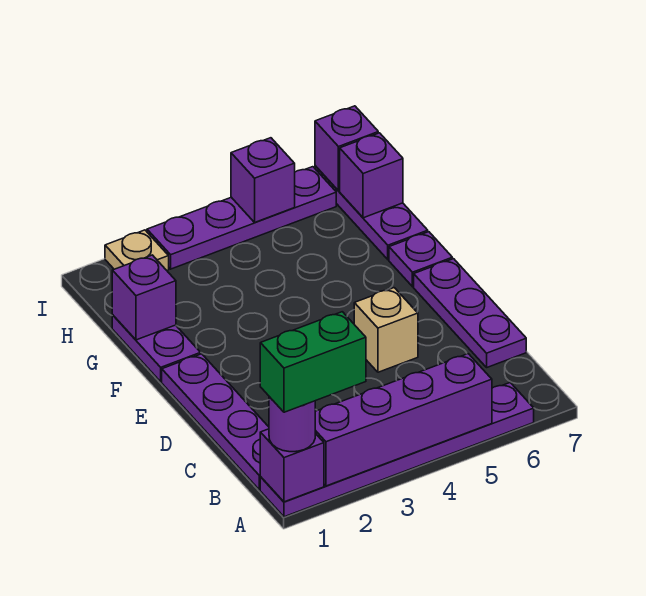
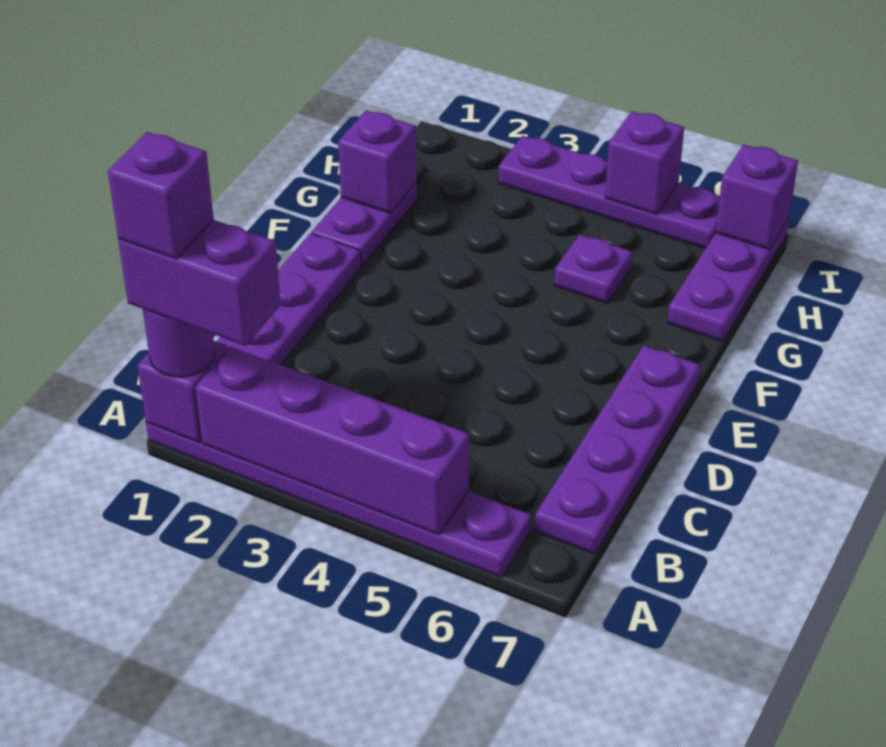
green 1x2 brick [260,312,366,412] -> purple 1x2 brick [118,220,281,346]
purple 1x3 plate [414,259,526,367] -> purple 1x4 plate [535,346,700,554]
tan 1x1 brick [354,288,418,372] -> none
purple 1x1 plate [389,232,452,287] -> purple 1x1 plate moved to [555,235,632,303]
purple 1x1 brick [340,133,403,218] -> purple 1x1 brick moved to [108,132,213,259]
tan 1x1 plate [105,230,169,270] -> none

